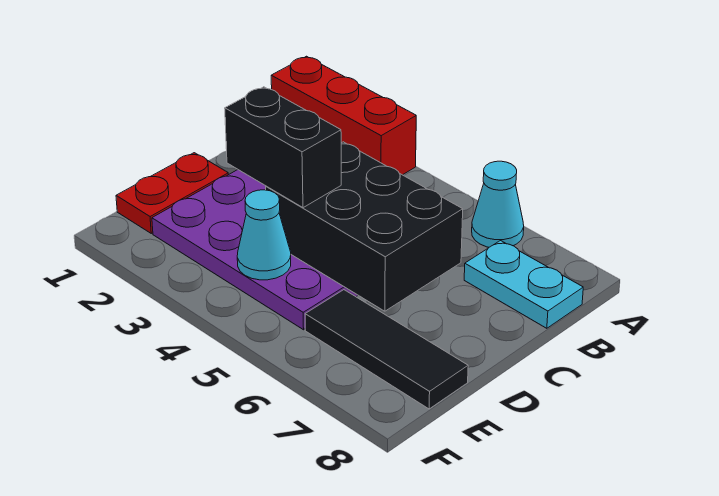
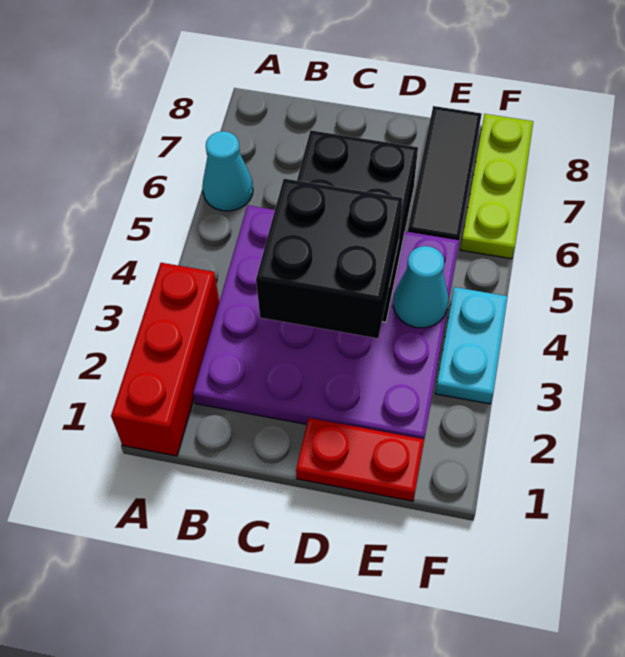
cyan 1x2 plate [464,241,583,328] -> cyan 1x2 plate moved to [435,287,508,404]
black 1x2 brick [225,87,341,208] -> black 2x2 brick [256,179,403,338]
none -> lime 1x3 plate [460,114,533,259]

